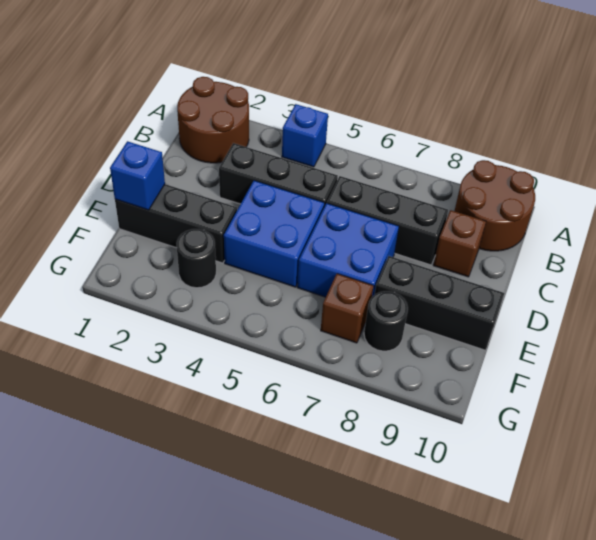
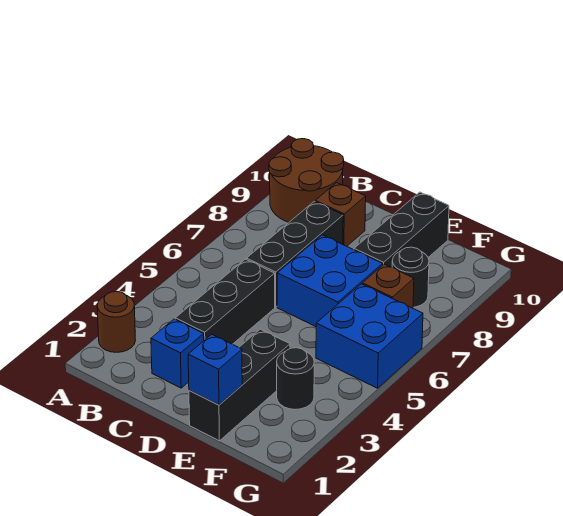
brown 2x2 round brick [177,77,249,163] -> brown 1x1 round brick [97,292,136,352]
blue 1x1 brick [282,104,328,167] -> blue 1x1 brick moved to [151,319,204,388]
blue 2x2 brick [224,180,325,287] -> blue 2x2 brick moved to [316,284,423,388]

